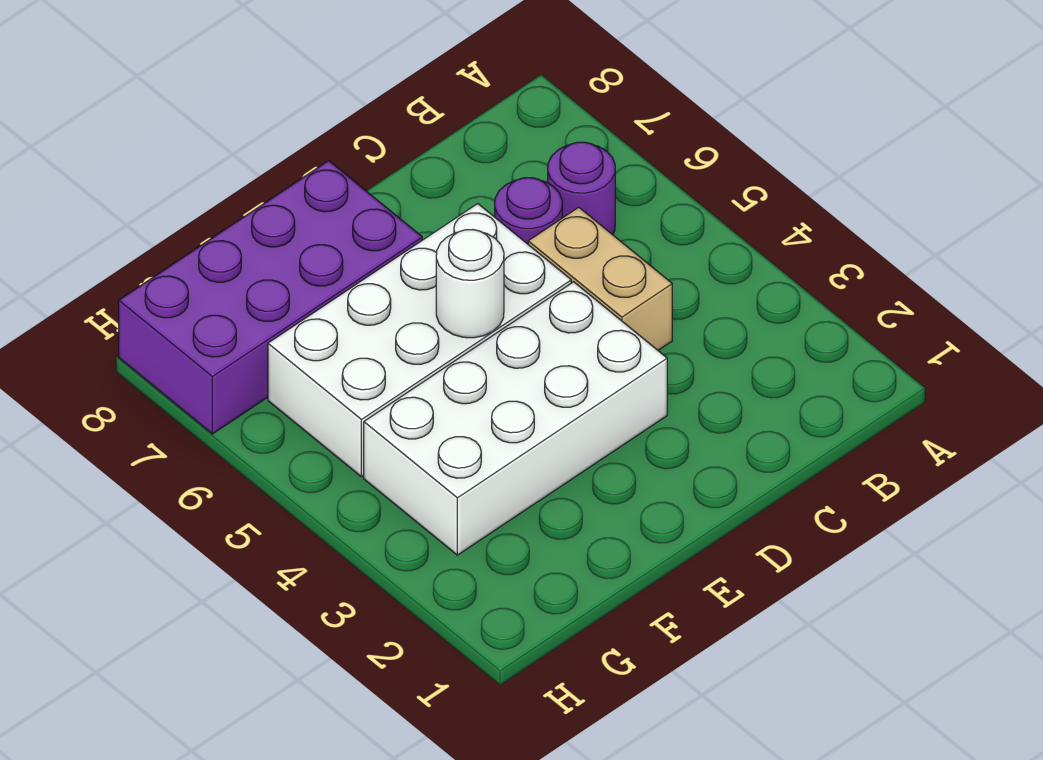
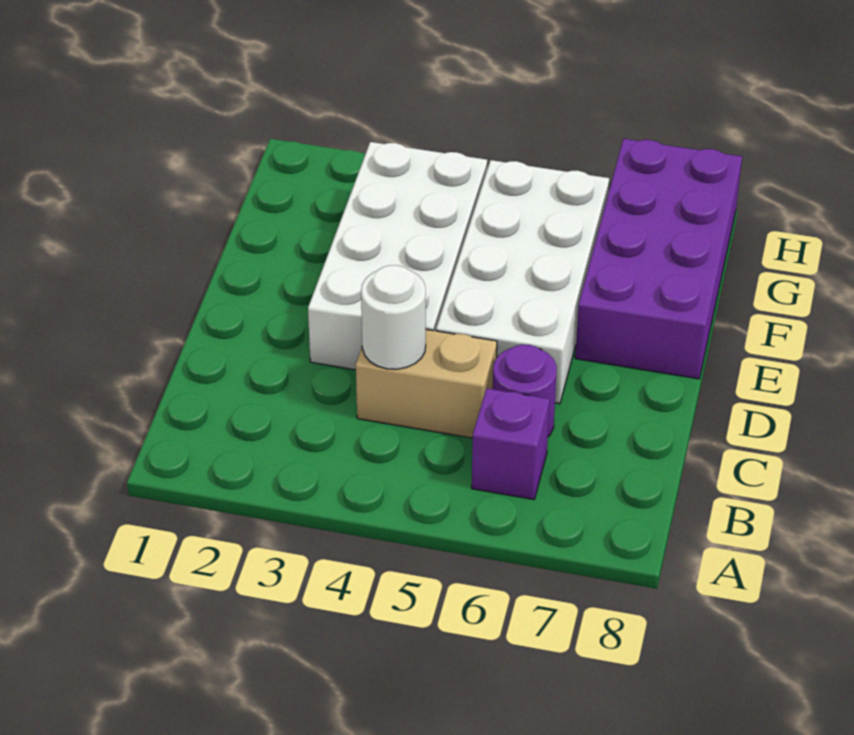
purple 1x1 round brick [548,142,615,235] -> purple 1x1 brick [472,389,550,499]
white 1x1 round brick [436,230,504,338] -> white 1x1 round brick moved to [361,265,426,369]

